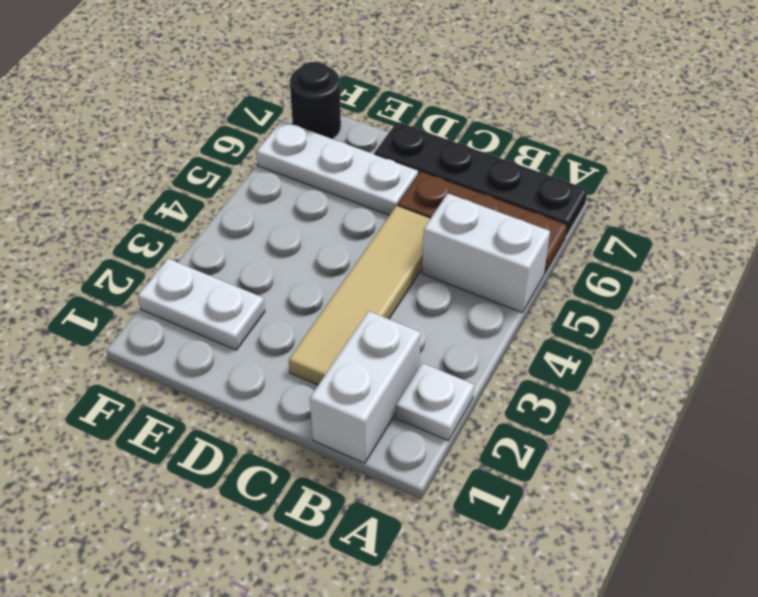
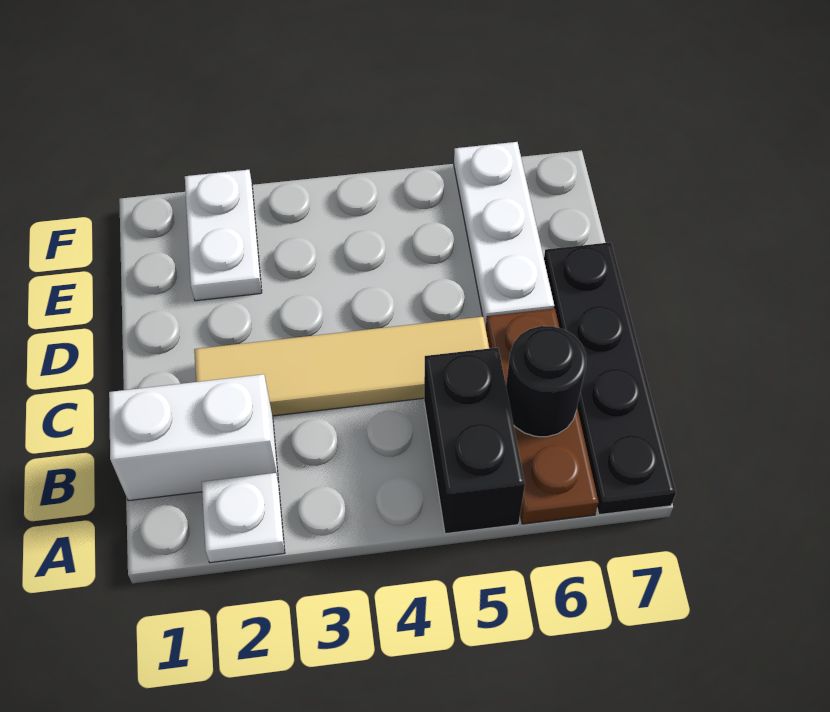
white 1x2 brick [422,193,550,312] -> black 1x2 brick [424,348,525,534]
black 1x1 round brick [290,62,341,139] -> black 1x1 round brick moved to [506,326,586,437]

